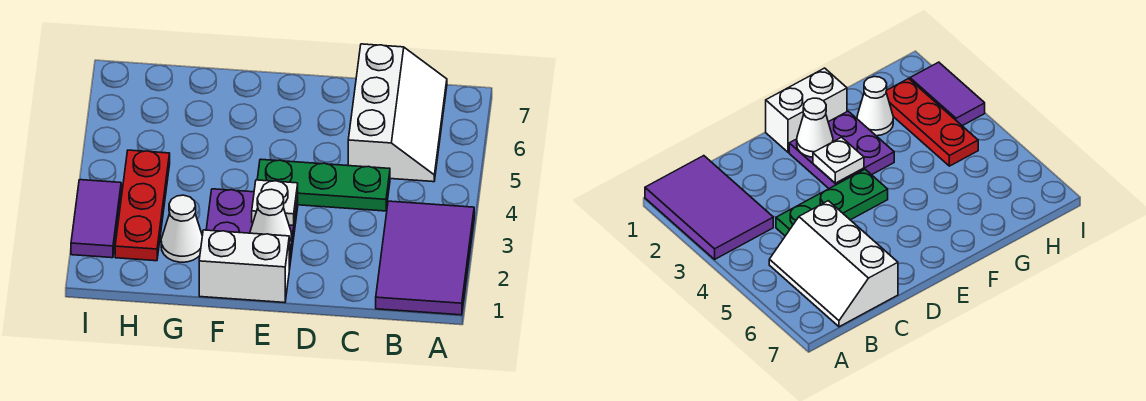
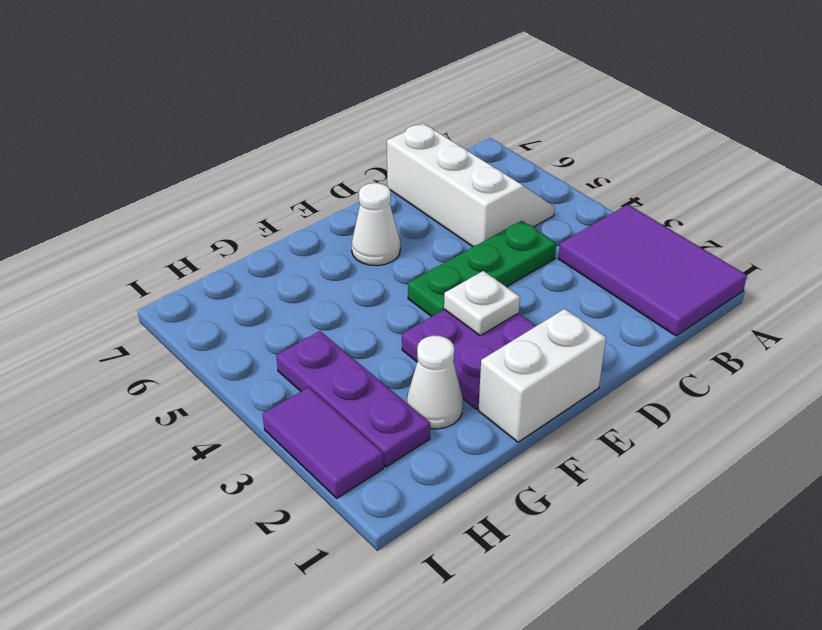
white 1x1 cone [250,189,292,248] -> white 1x1 cone moved to [352,183,400,266]
red 1x3 plate [115,150,170,261] -> purple 1x3 plate [276,331,430,467]

